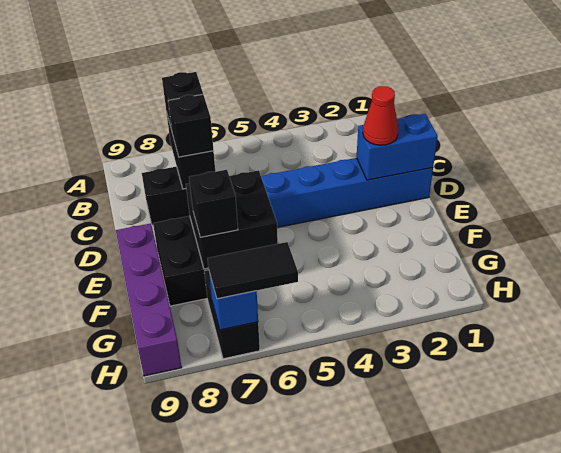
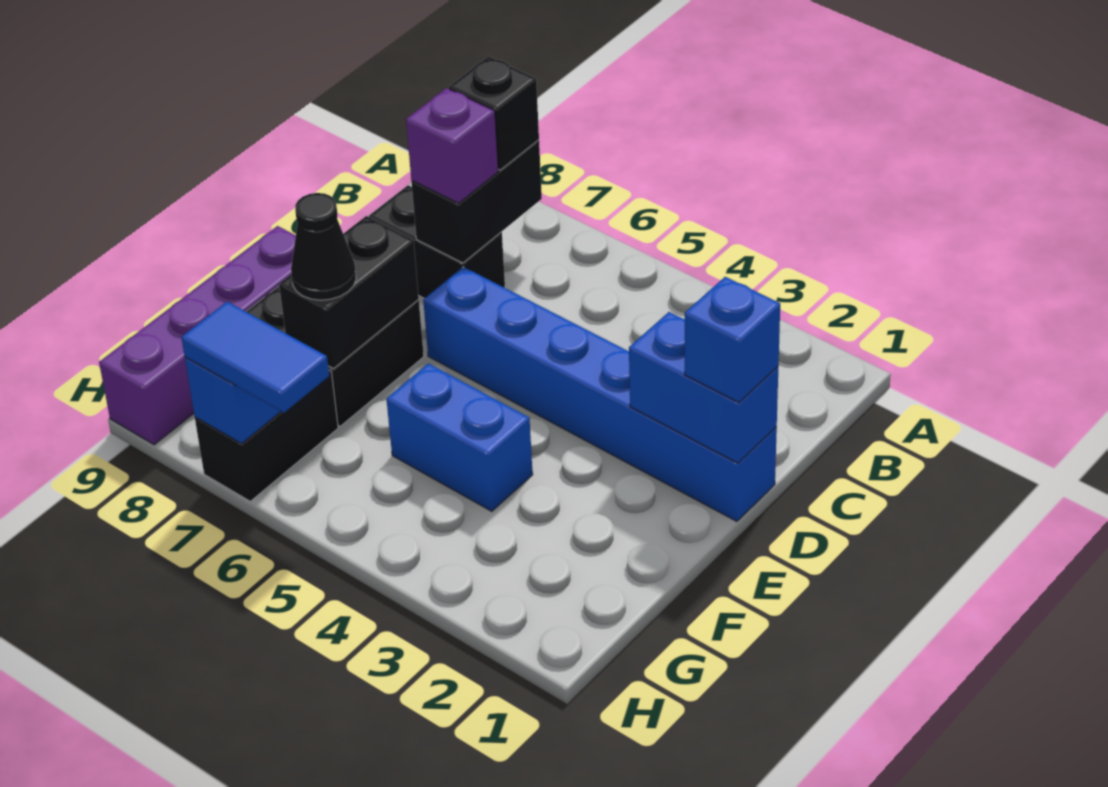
black 1x1 brick [168,94,214,157] -> purple 1x1 brick [406,88,498,203]
none -> blue 1x1 brick [685,277,780,403]
red 1x1 cone [363,86,398,145] -> none
black 2x2 brick [186,170,278,269] -> black 1x2 brick [279,216,419,369]
none -> blue 1x2 brick [386,363,533,511]
black 1x1 brick [189,170,238,237] -> black 1x1 cone [291,193,356,300]
black 1x2 tile [207,242,298,299] -> blue 1x2 tile [181,302,329,413]

